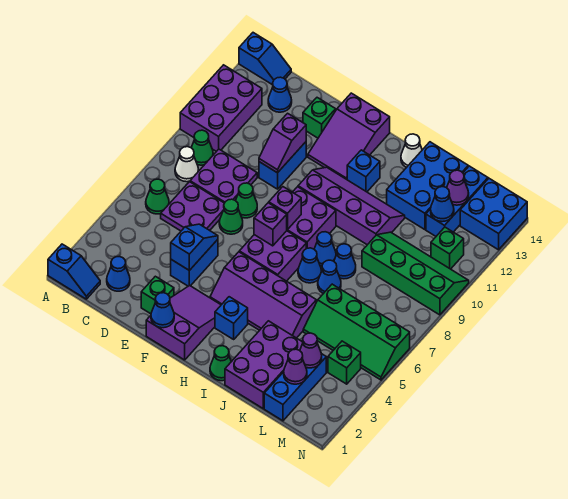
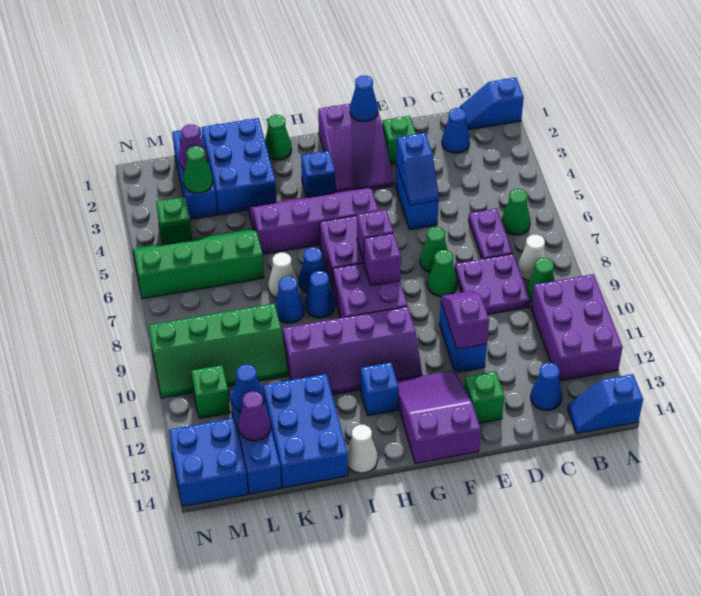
purple 2x2 plate [161,182,224,231] -> purple 1x2 plate [468,209,513,259]
purple 2x3 brick [225,321,303,408] -> blue 2x3 brick [202,118,276,215]
blue 1x1 cone [318,260,341,294] -> white 1x1 cone [268,252,297,298]
purple 1x1 cone [300,333,322,368] -> green 1x1 cone [184,146,213,193]

